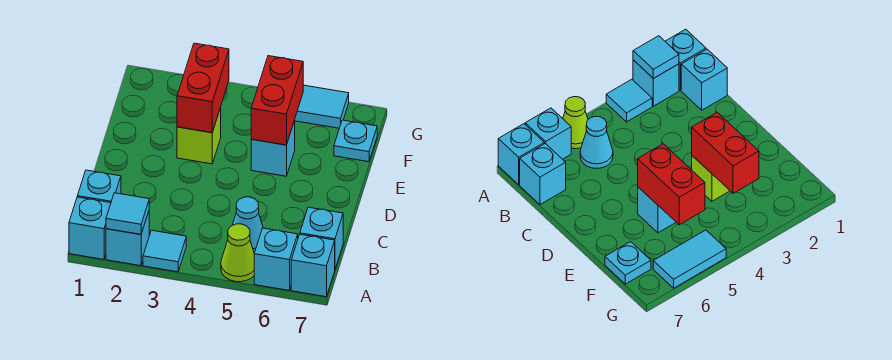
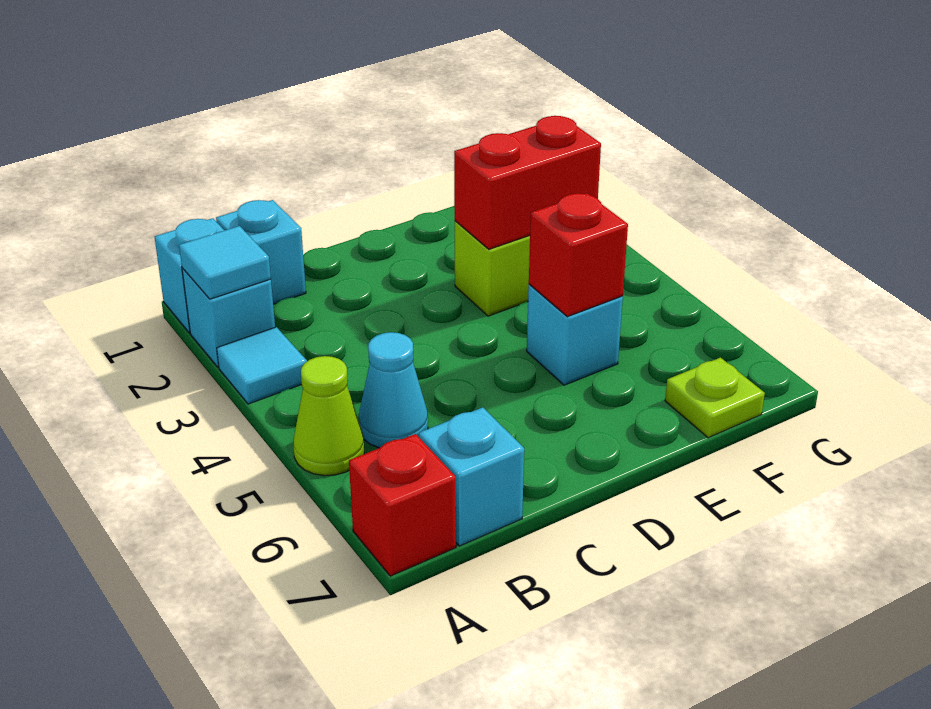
cyan 1x1 brick [254,228,298,290] -> none
cyan 1x1 brick [291,234,335,297] -> red 1x1 brick [349,434,456,576]
red 1x2 brick [251,56,303,145] -> red 1x1 brick [529,193,628,317]
cyan 1x1 plate [334,120,377,162] -> lime 1x1 plate [665,358,765,438]
cyan 1x2 tile [294,85,349,128] -> none

